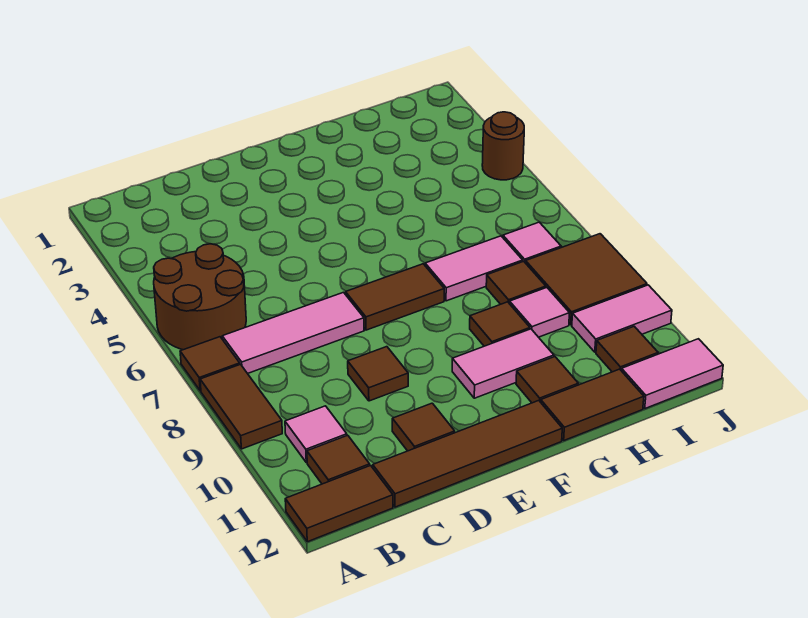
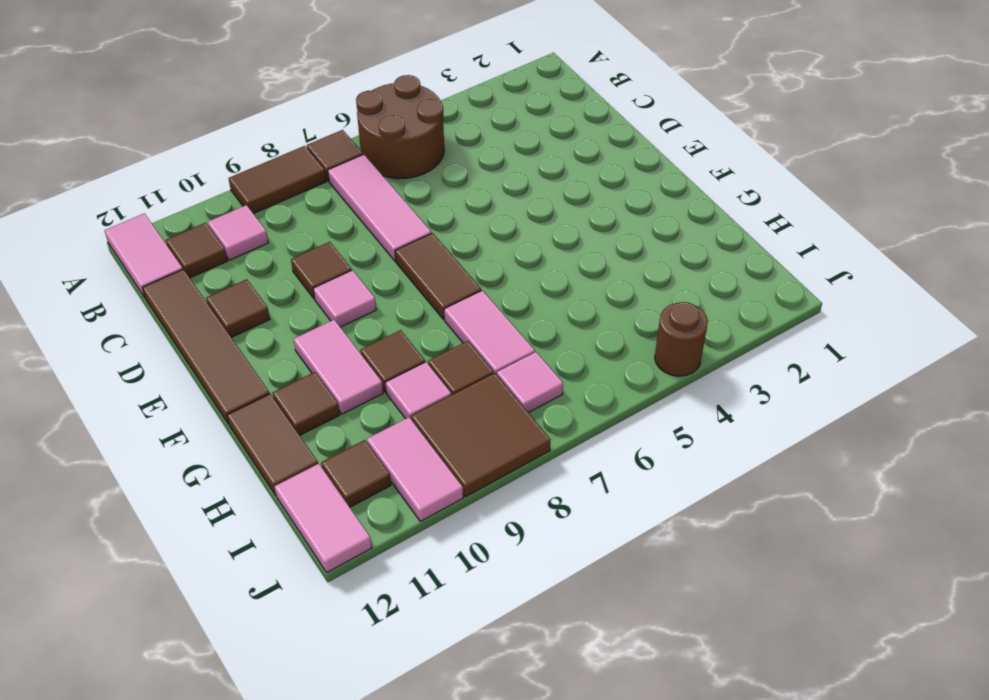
brown 1x2 tile [285,466,393,542] -> pink 1x2 tile [104,213,183,298]
none -> pink 1x1 tile [313,270,376,327]

